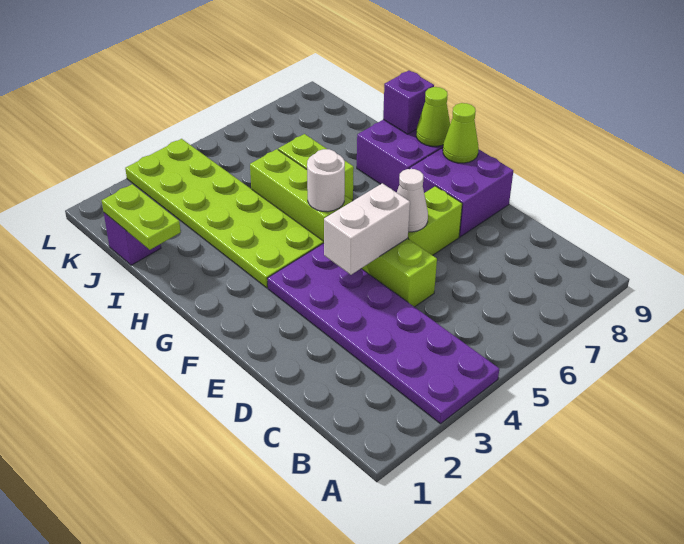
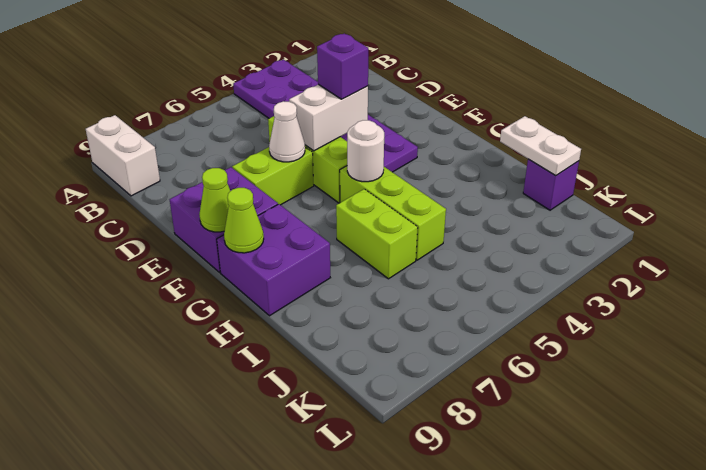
none -> white 1x2 brick [86,115,160,196]
lime 2x6 plate [125,139,324,288] -> none
purple 1x1 brick [383,71,434,134] -> purple 1x1 brick moved to [317,33,368,99]
lime 1x2 plate [102,184,181,250] -> white 1x2 plate [500,116,581,176]

